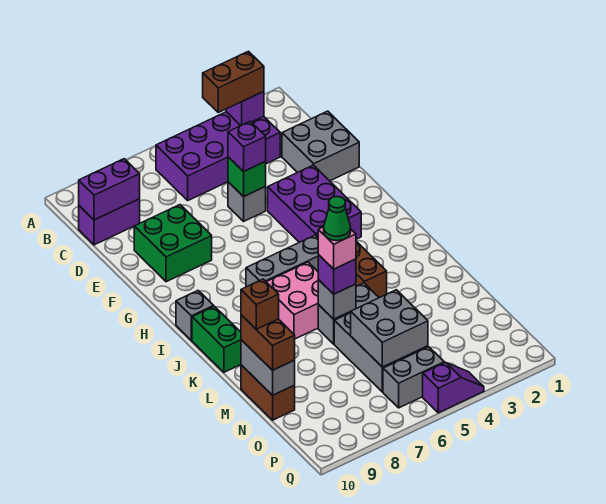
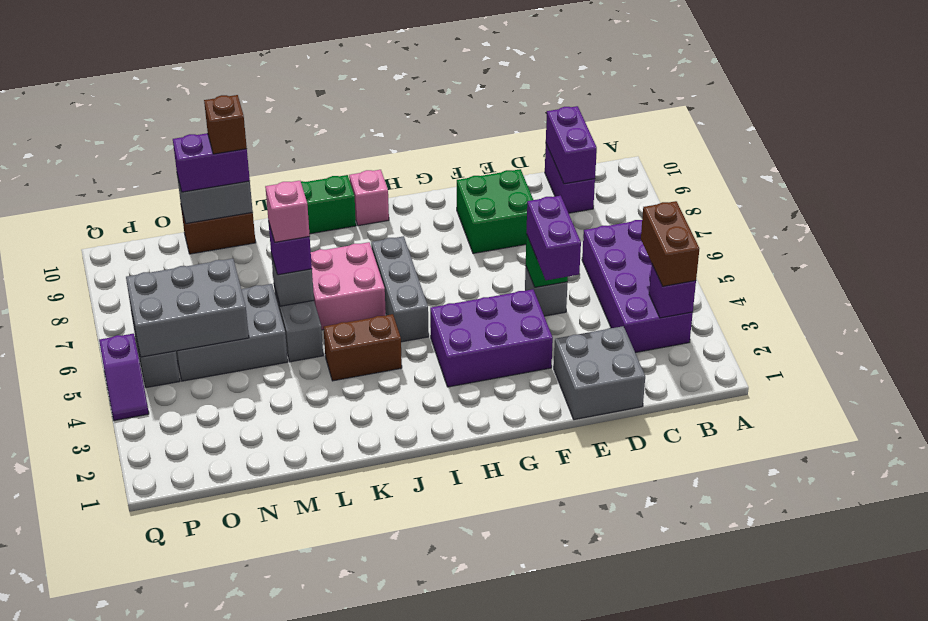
purple 1x1 brick [228,121,266,172] -> purple 1x2 brick [526,196,581,280]
grey 1x1 brick [176,291,214,341] -> pink 1x1 brick [349,170,389,226]
green 1x1 cone [324,196,351,241] -> none
brown 1x2 brick [241,315,295,370] -> purple 1x2 brick [173,133,250,192]
grey 2x2 brick [351,290,428,367] -> grey 2x3 brick [126,258,249,357]

